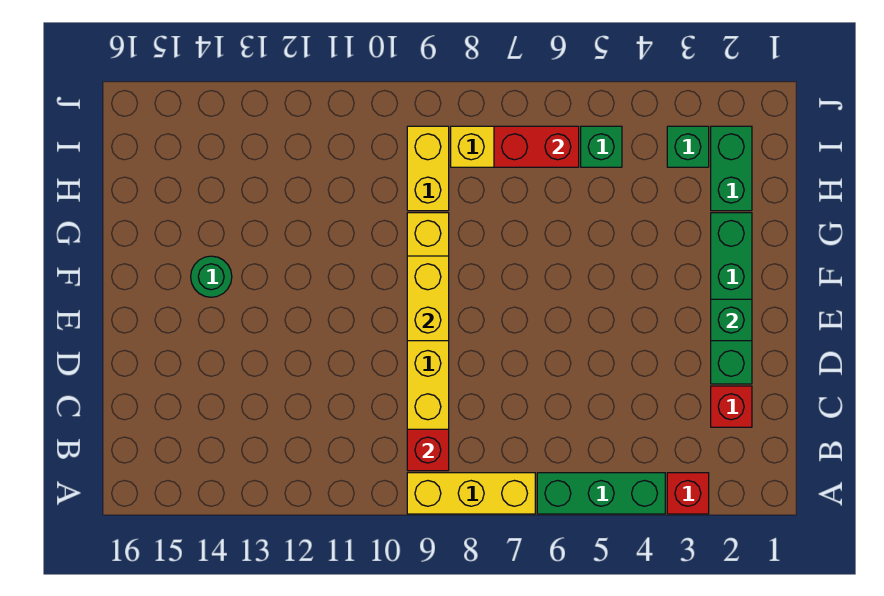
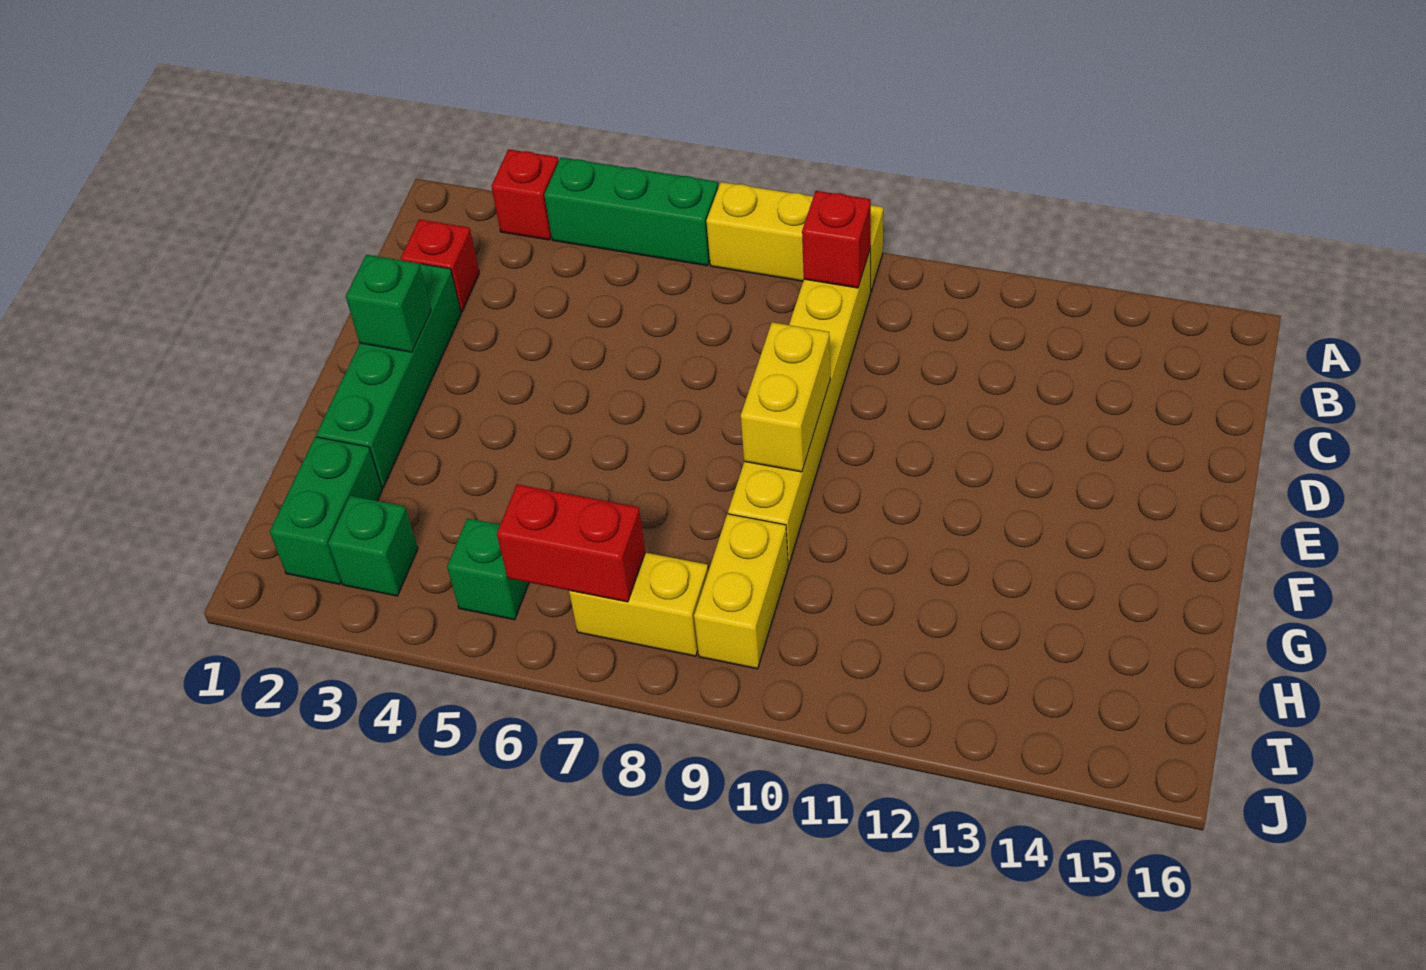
green 1x1 round brick [191,256,232,297] -> none

